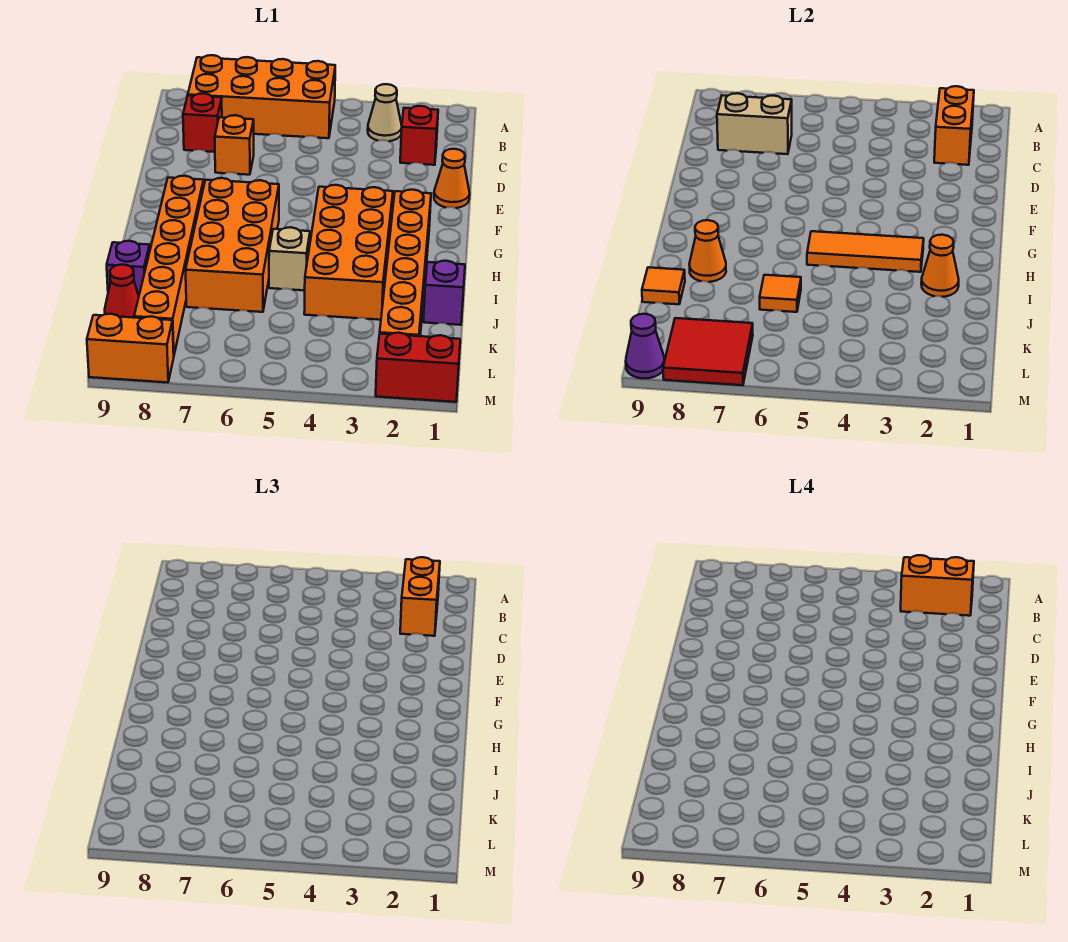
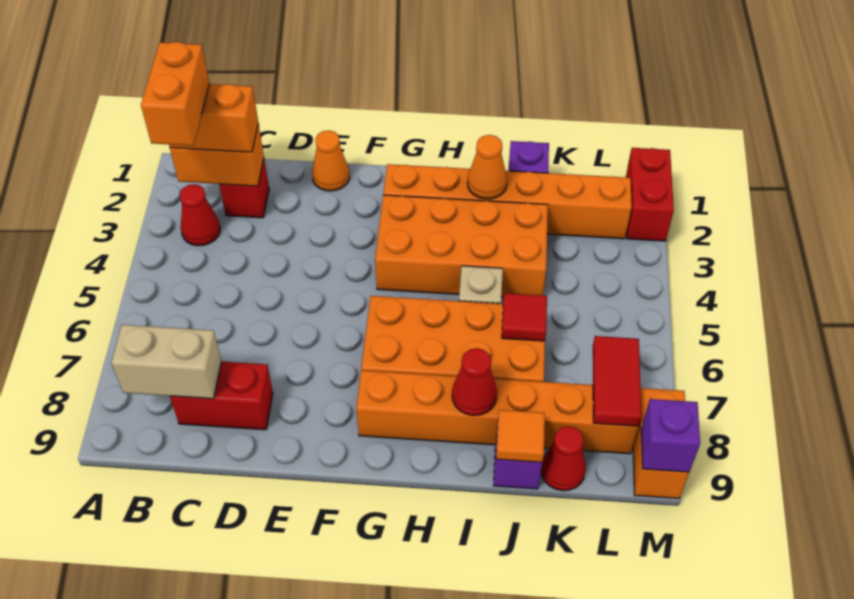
orange 2x4 brick [188,55,335,138] -> none
tan 1x1 cone [368,84,402,141] -> red 1x1 cone [180,184,220,246]
tan 1x2 brick [717,93,792,154] -> tan 1x2 brick turned to [111,325,221,399]
red 1x1 brick [183,93,222,152] -> red 1x2 brick [170,361,273,430]
orange 1x1 brick [215,115,254,175] -> none
orange 1x3 tile [807,231,924,272] -> none
orange 1x1 cone [689,220,726,282] -> red 1x1 cone [452,348,497,416]
orange 1x1 tile [760,275,801,312] -> red 1x1 tile [502,293,547,341]
red 2x2 tile [663,318,753,385] -> red 1x2 tile [593,336,642,426]
purple 1x1 cone [626,314,664,378] -> purple 1x1 brick [641,399,700,472]

